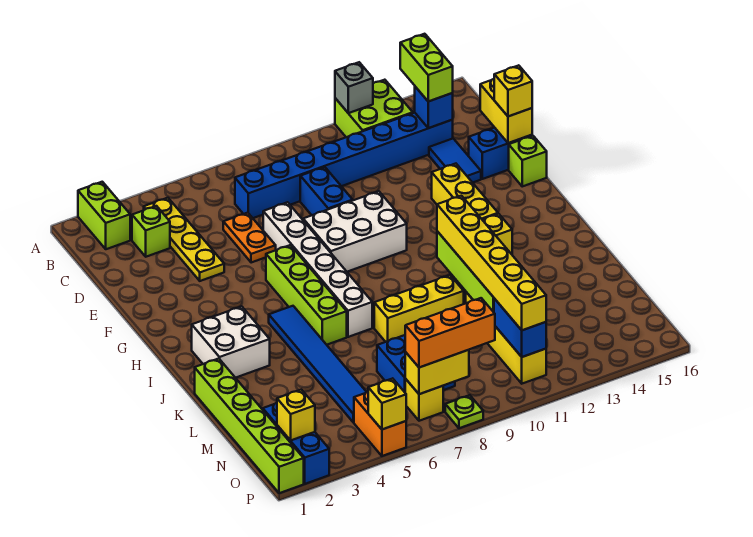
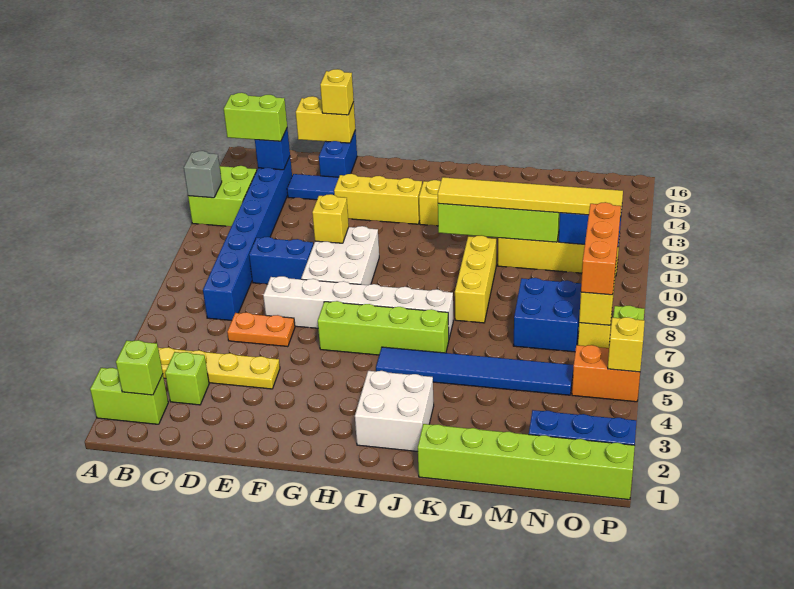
lime 1x1 brick [509,136,547,186] -> lime 1x1 brick moved to [116,340,163,395]
yellow 1x6 brick [437,196,546,330] -> yellow 1x6 tile [438,177,623,217]
yellow 1x1 brick [277,390,315,440] -> yellow 1x1 brick moved to [312,194,349,243]

